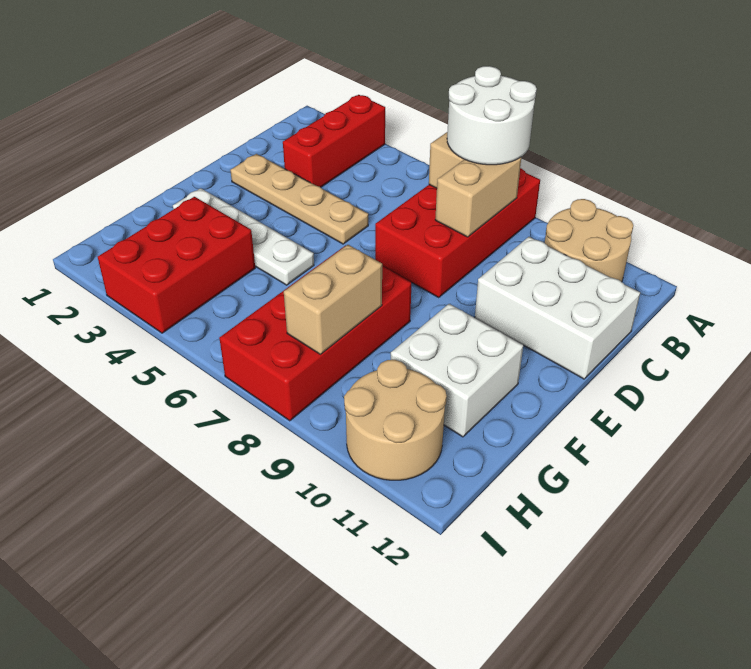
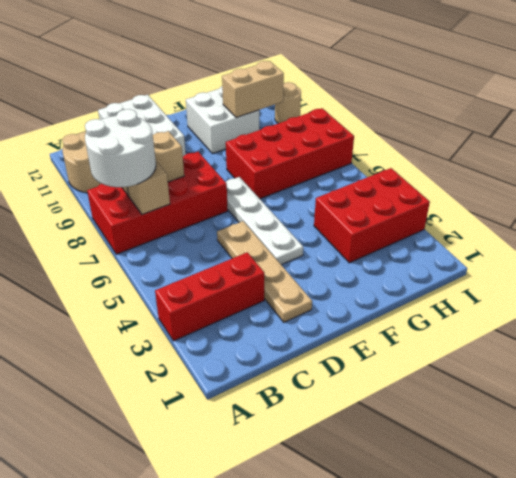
white 1x4 plate [173,188,314,285] -> white 1x4 plate moved to [226,177,303,265]
tan 1x2 brick [284,245,382,354] -> tan 1x2 brick moved to [222,61,284,118]
tan 2x2 round brick [344,360,447,480] -> tan 1x1 round brick [275,82,301,123]

